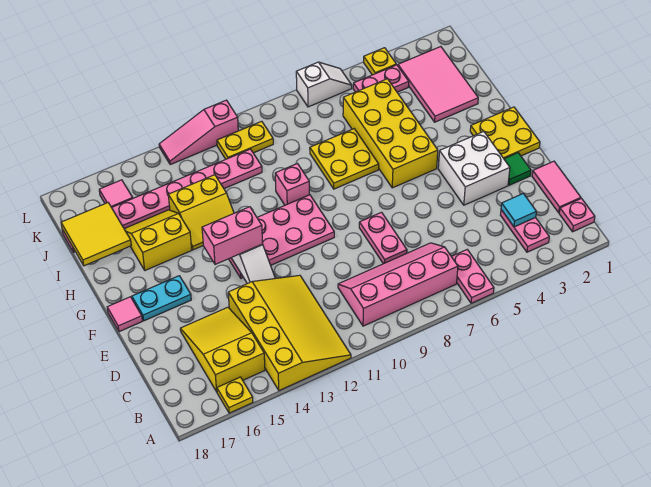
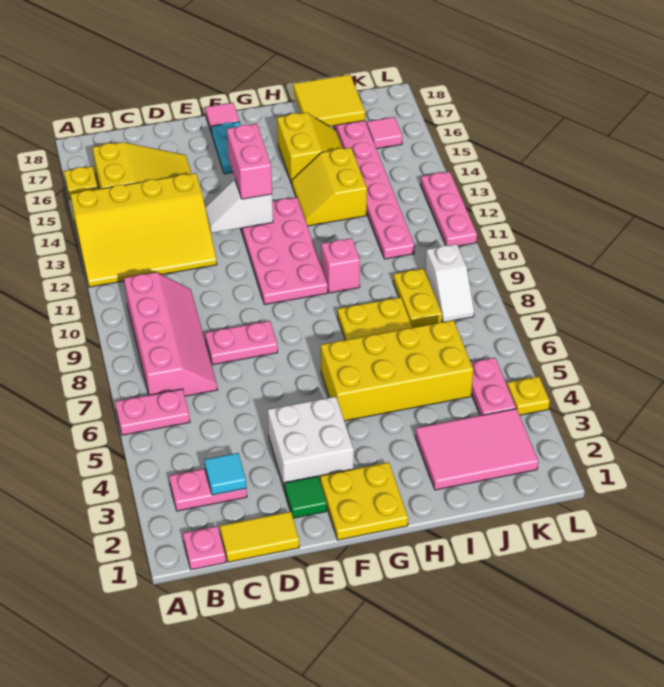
pink 1x2 tile [532,161,581,213] -> yellow 1x2 tile [220,511,299,562]
yellow 1x2 plate [217,121,273,159] -> yellow 1x2 plate moved to [393,268,442,328]
white 1x2 slope [296,62,352,107] -> white 1x2 slope moved to [425,244,474,322]
pink 1x3 slope [159,100,238,165] -> pink 1x3 plate [421,172,477,246]

